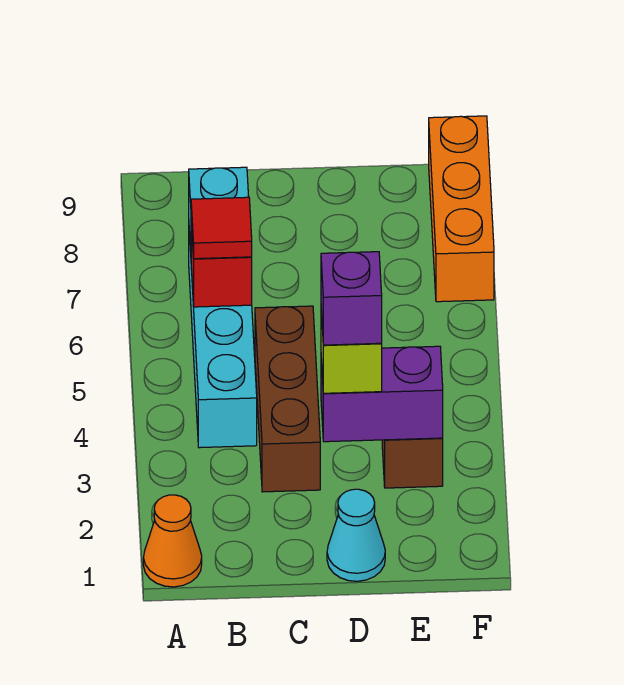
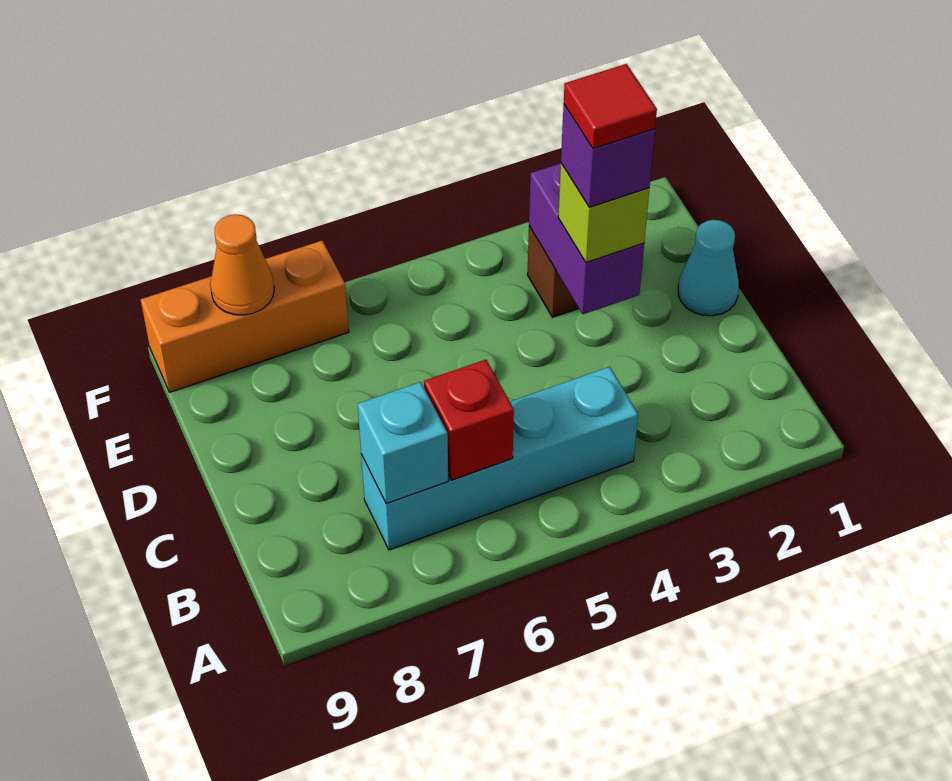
orange 1x1 cone [143,495,202,587] -> orange 1x1 cone moved to [210,215,274,315]
red 1x1 tile [191,197,252,259] -> red 1x1 tile moved to [564,64,657,149]
brown 1x3 brick [255,306,320,492] -> none

